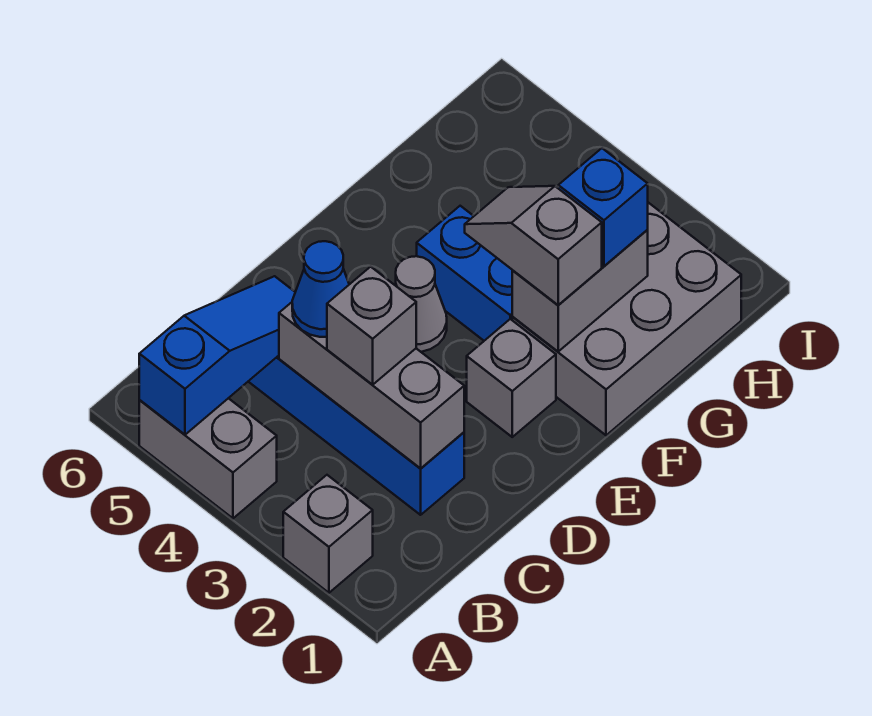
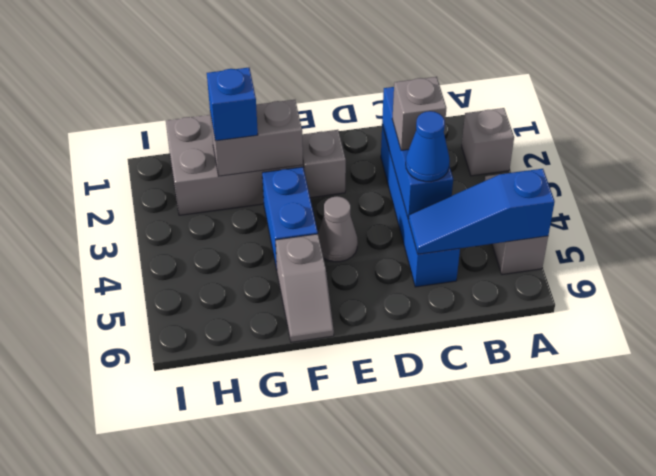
grey 1x3 brick [279,302,464,469] -> blue 1x3 brick [382,87,453,219]
grey 1x2 slope [465,186,602,305] -> grey 1x2 slope moved to [276,234,334,342]

